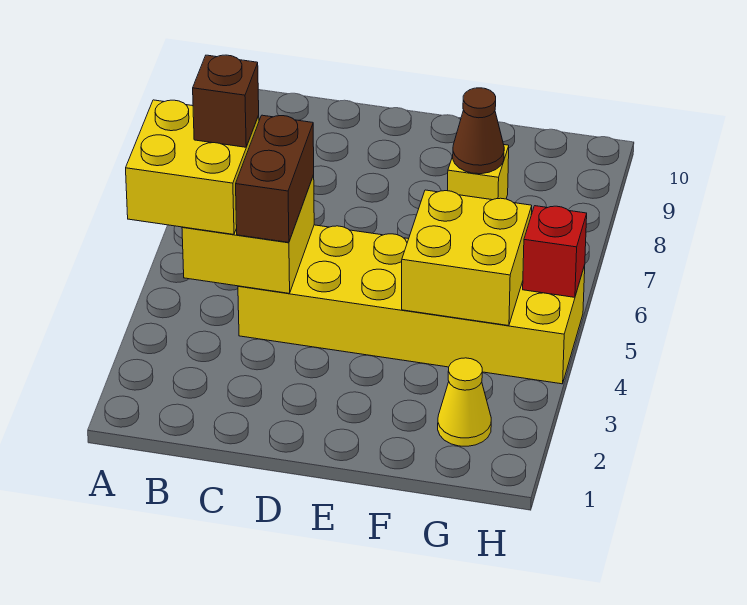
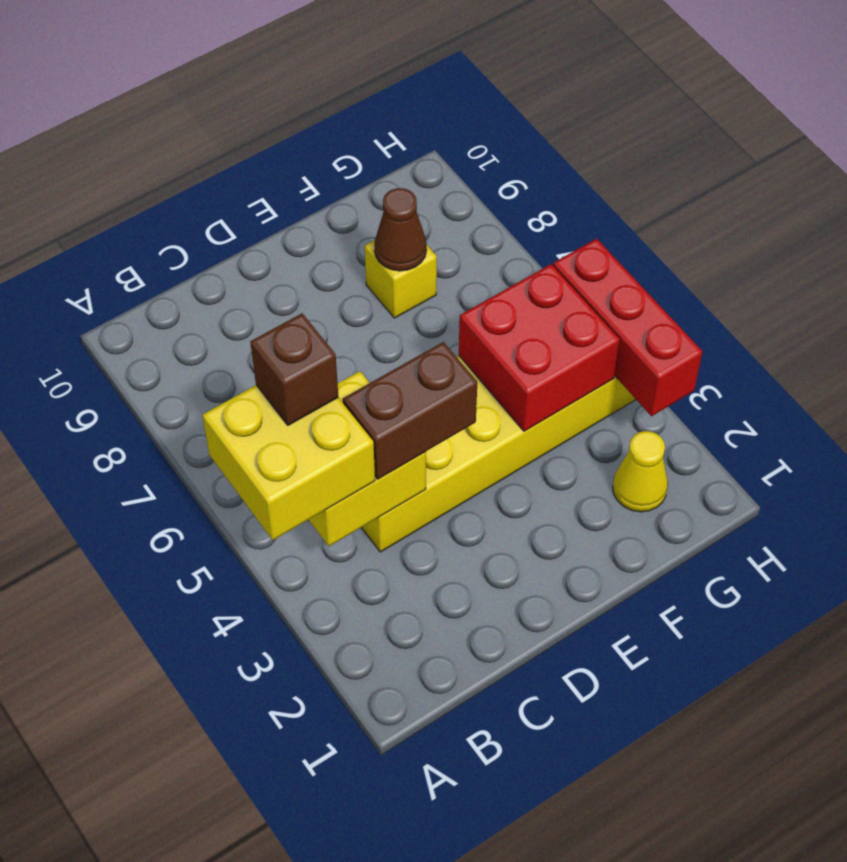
brown 1x2 brick [236,115,314,242] -> brown 1x2 brick turned to [343,342,477,479]
yellow 2x2 brick [402,190,532,326] -> red 2x2 brick [459,264,620,431]
red 1x1 brick [523,206,587,297] -> red 1x3 brick [553,239,703,416]

